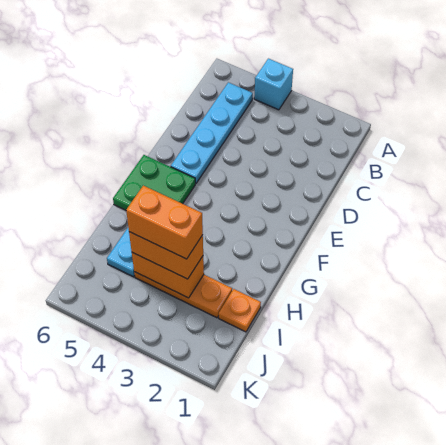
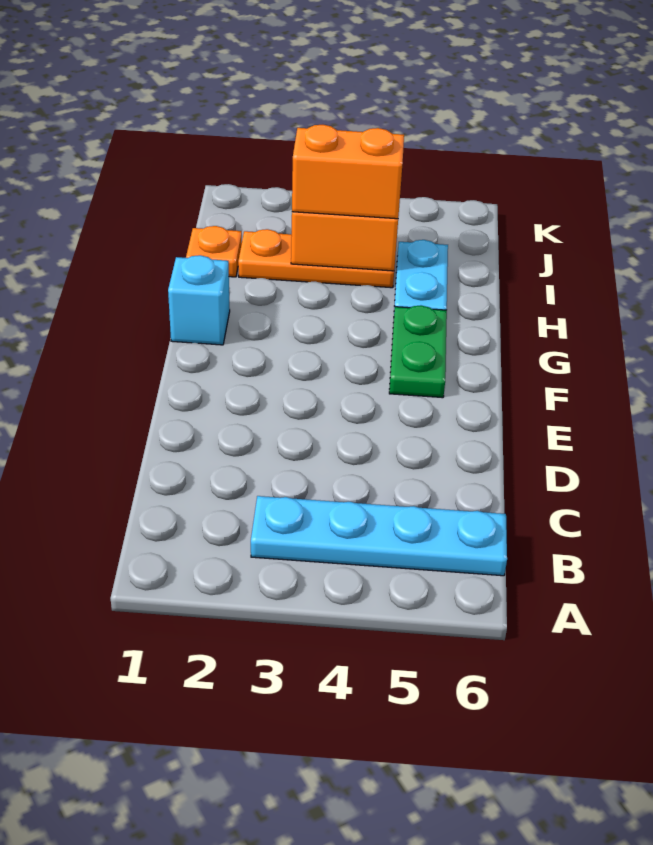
cyan 1x1 brick [254,59,293,110] -> cyan 1x1 brick moved to [168,255,230,345]
cyan 1x4 plate [171,82,253,183] -> cyan 1x4 plate turned to [251,496,507,576]
green 2x2 plate [113,155,195,210] -> green 1x2 plate [389,305,447,398]
orange 1x2 brick [126,186,203,259] -> none

